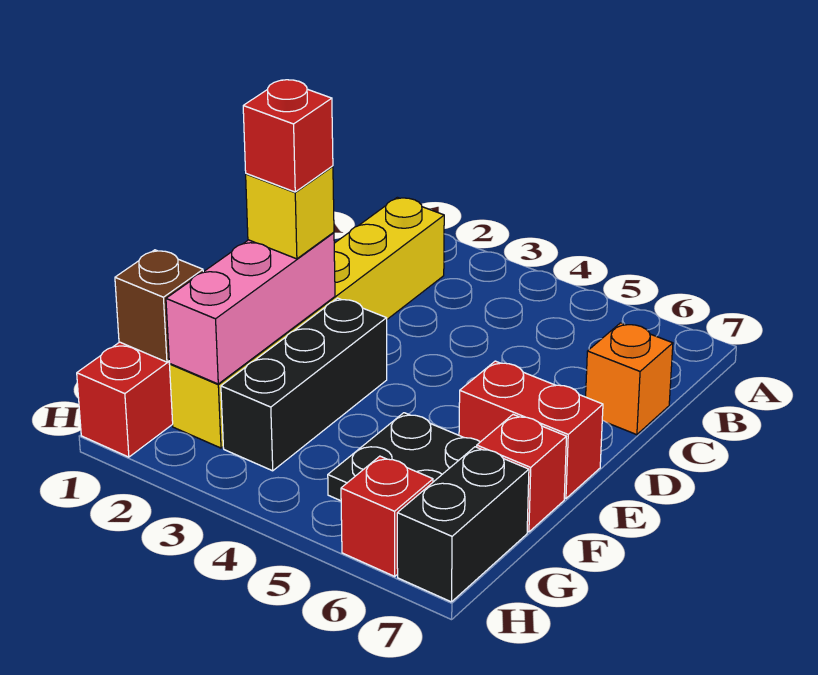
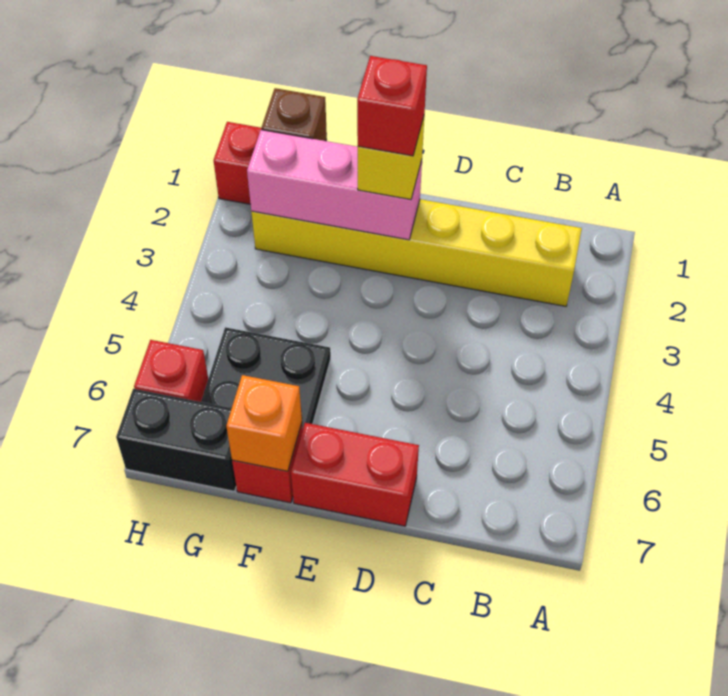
orange 1x1 brick [586,323,673,435] -> orange 1x1 brick moved to [226,375,302,471]
black 1x3 brick [221,298,387,471] -> none
red 1x2 brick [459,361,603,499] -> red 1x2 brick turned to [291,423,419,526]

